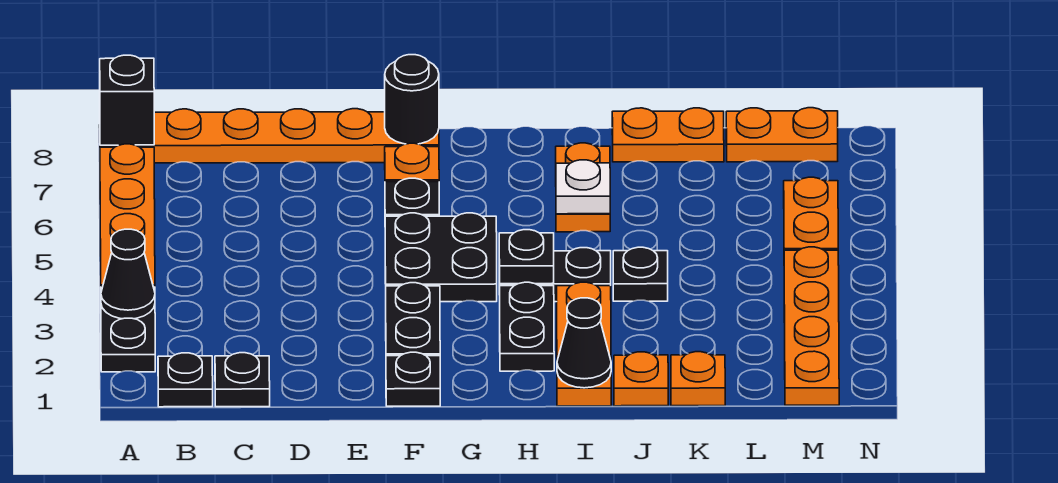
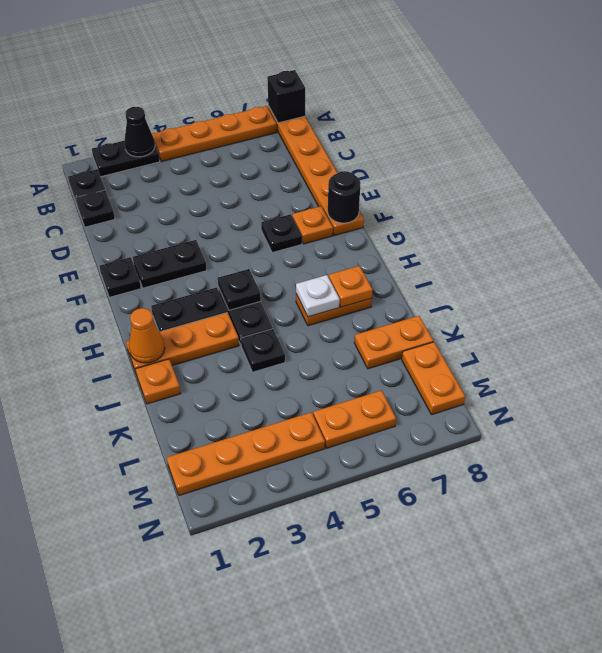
black 2x2 plate [385,213,497,302] -> none
black 1x1 cone [557,298,611,388] -> orange 1x1 cone [129,308,165,363]
orange 1x2 plate [612,108,724,162] -> orange 1x2 plate turned to [354,316,433,369]
orange 1x1 plate [671,352,725,406] -> orange 1x1 plate moved to [329,266,373,307]

